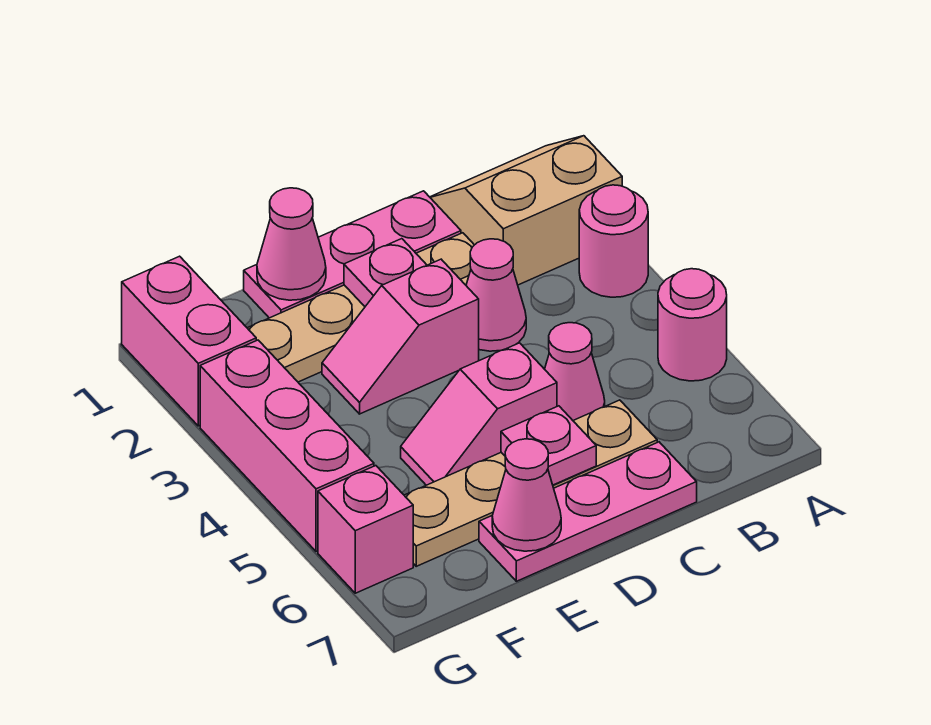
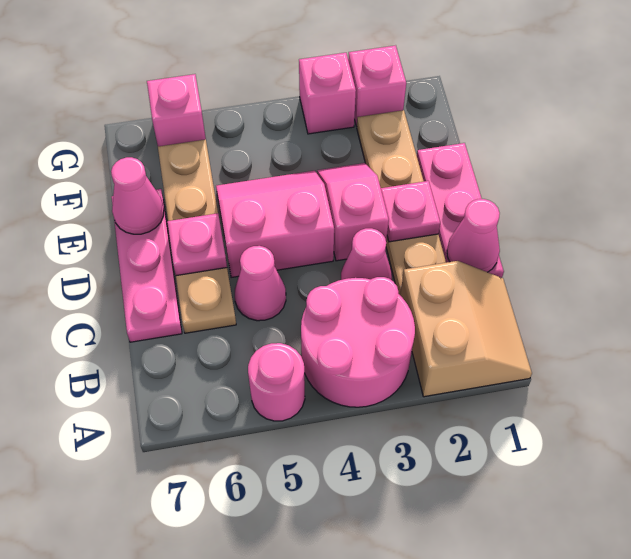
pink 1x1 round brick [579,185,648,297] -> pink 2x2 round brick [301,277,415,407]
pink 1x2 slope [401,343,557,485] -> pink 2x2 slope [216,171,334,278]
pink 1x1 cone [257,188,326,300] -> pink 1x1 cone moved to [447,199,500,272]
pink 1x2 brick [122,256,256,426] -> pink 1x1 brick [348,45,406,126]
pink 1x3 brick [200,340,374,551] -> pink 1x1 brick [299,53,356,134]

